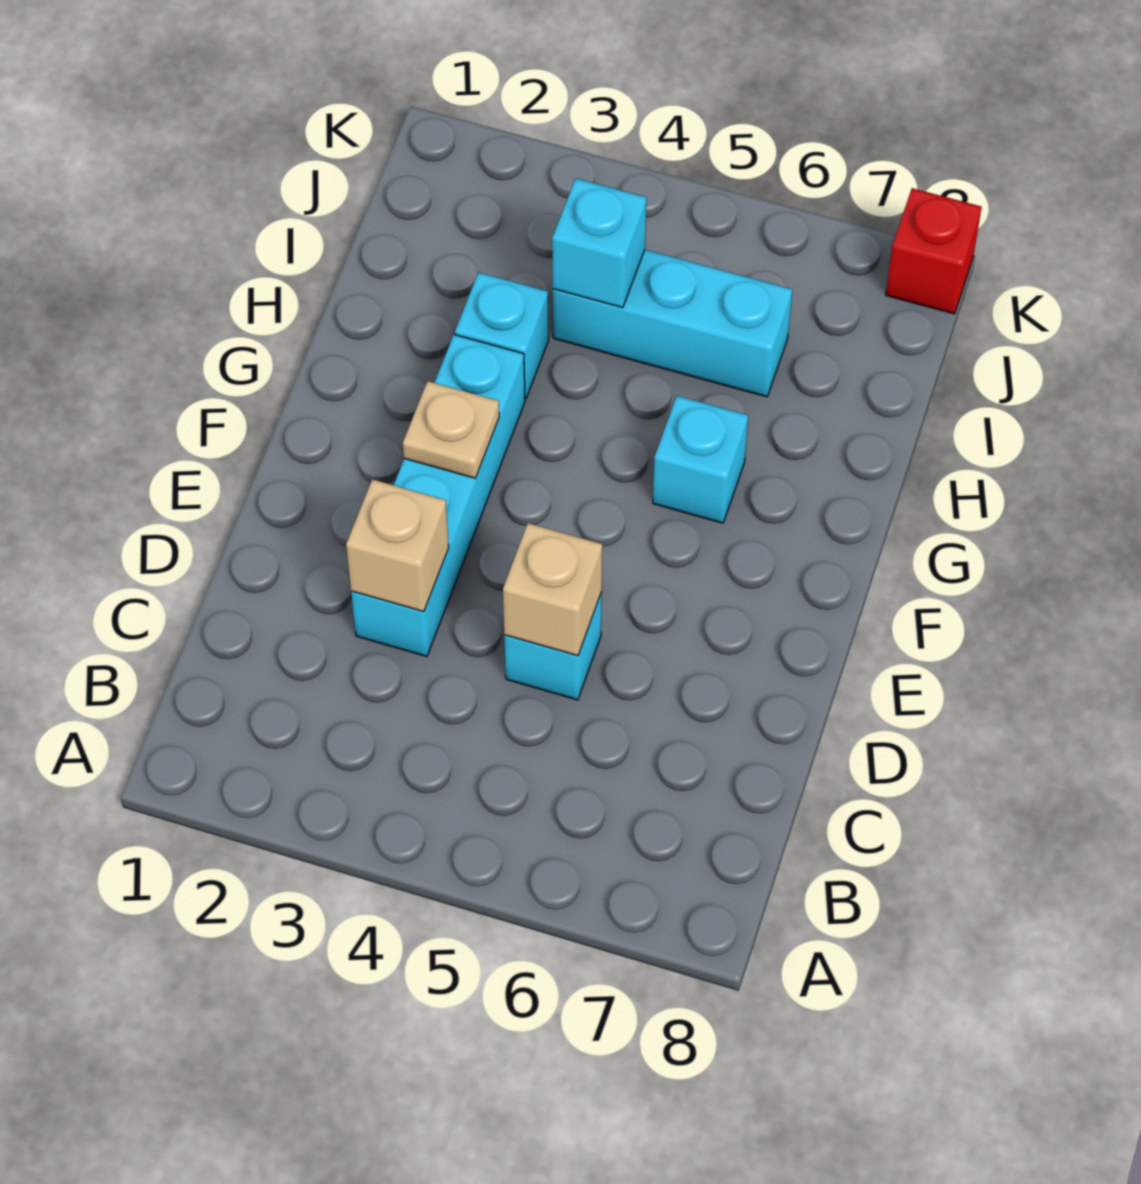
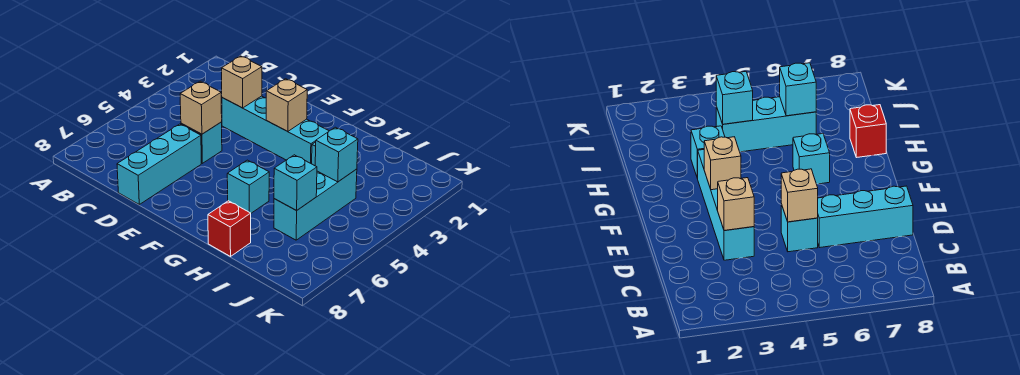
none -> cyan 1x3 brick [117,124,201,204]
tan 1x1 plate [403,381,499,478] -> tan 1x1 brick [266,79,307,132]
none -> cyan 1x1 brick [274,155,317,211]
red 1x1 brick [886,188,982,314] -> red 1x1 brick moved to [208,201,251,256]

